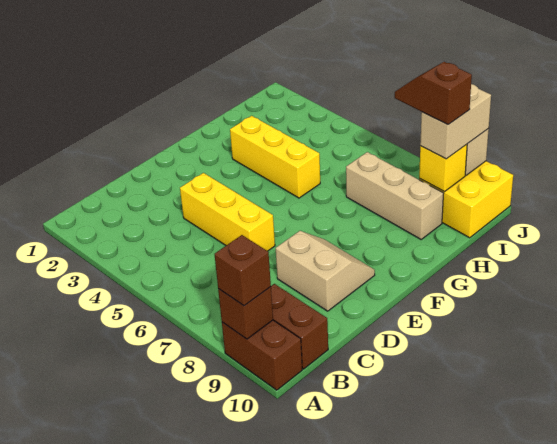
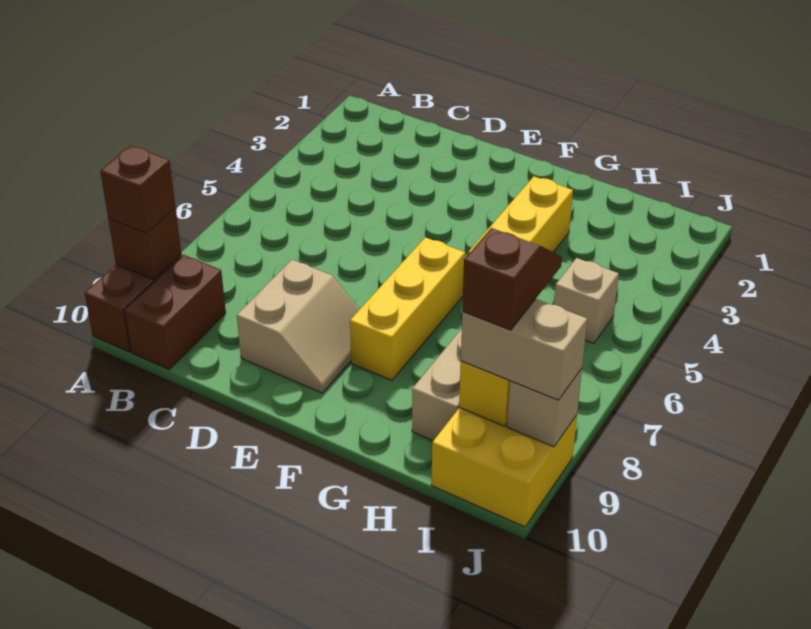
yellow 1x3 brick [180,173,275,251] -> yellow 1x3 brick moved to [350,237,465,380]
none -> tan 1x1 brick [554,258,619,344]

